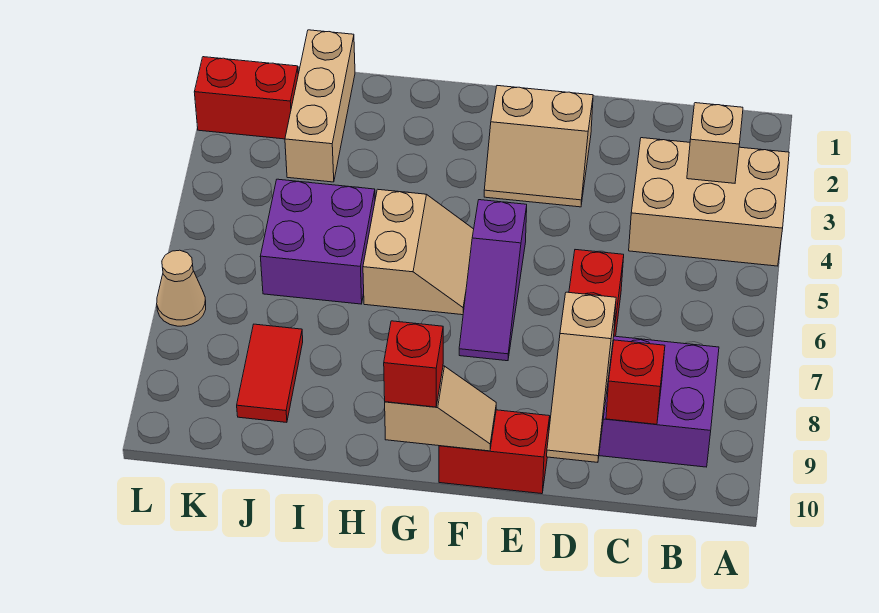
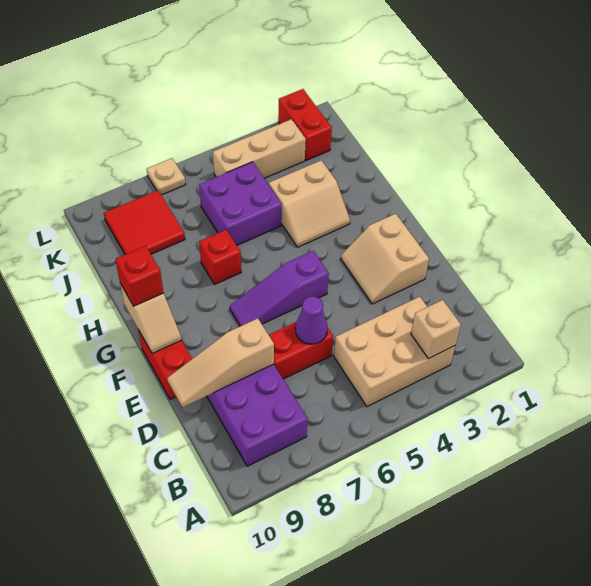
tan 2x3 brick [629,138,789,266] -> tan 2x3 brick turned to [334,297,455,407]
red 1x1 brick [606,340,665,424] -> red 1x1 brick moved to [199,230,241,284]
none -> purple 1x1 cone [295,296,328,344]
tan 2x2 slope [363,189,474,315] -> tan 2x2 slope moved to [269,160,350,247]
tan 1x3 brick [285,30,355,182] -> tan 1x3 brick moved to [213,119,306,178]
red 1x2 tile [237,324,303,422] -> red 2x2 tile [104,190,185,254]
tan 1x1 cone [157,250,206,326] -> tan 1x1 plate [147,158,186,195]

